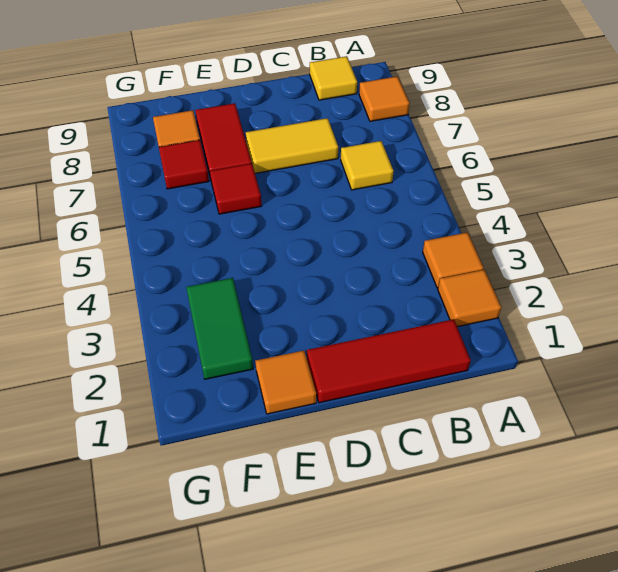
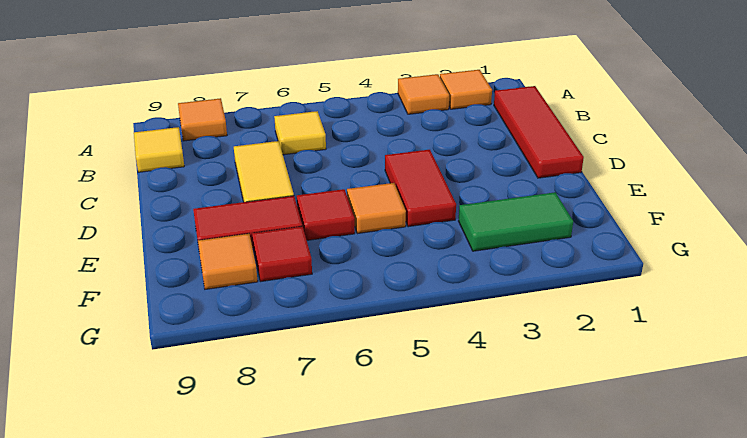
none -> red 1x2 tile [385,150,456,227]
orange 1x1 tile [255,351,316,414] -> orange 1x1 tile moved to [347,183,406,234]

